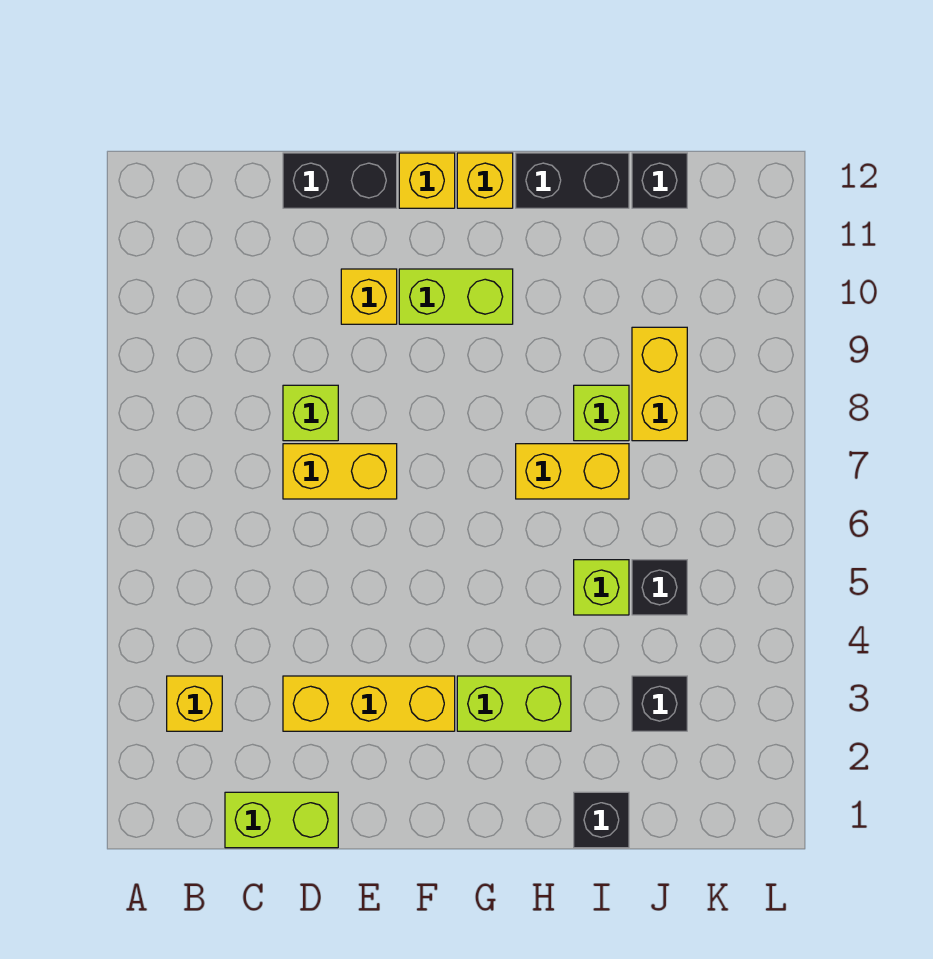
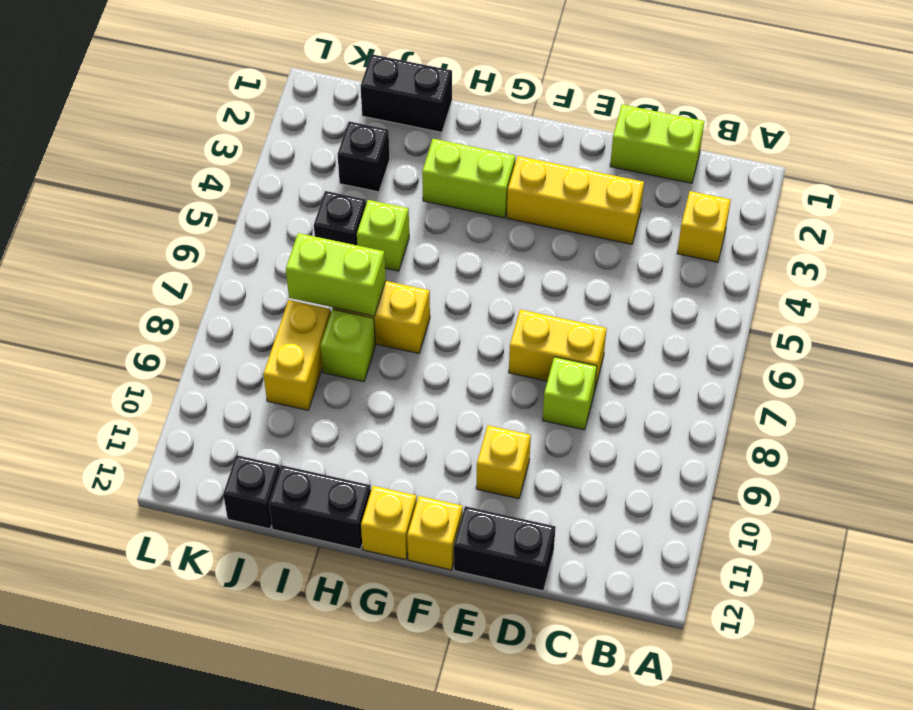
lime 1x2 brick [399,269,513,324] -> lime 1x2 brick moved to [286,233,386,316]
black 1x1 brick [574,792,629,848] -> black 1x2 brick [360,54,452,132]

